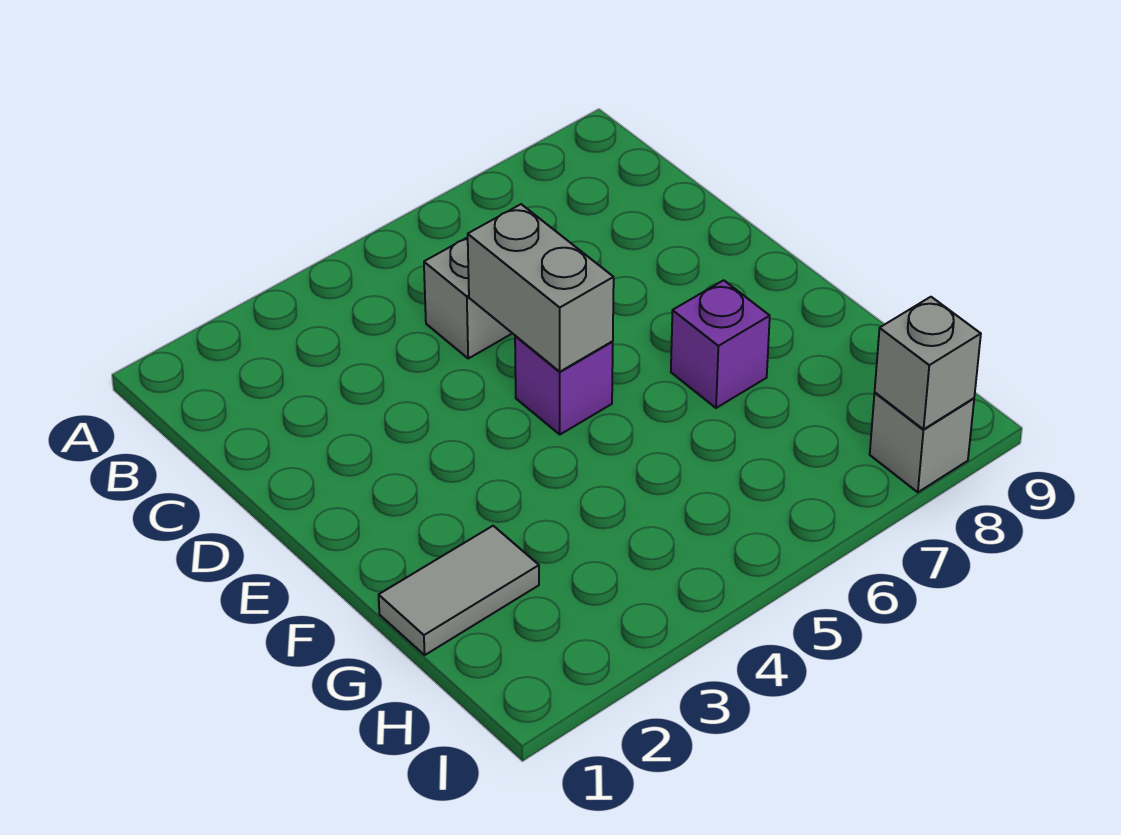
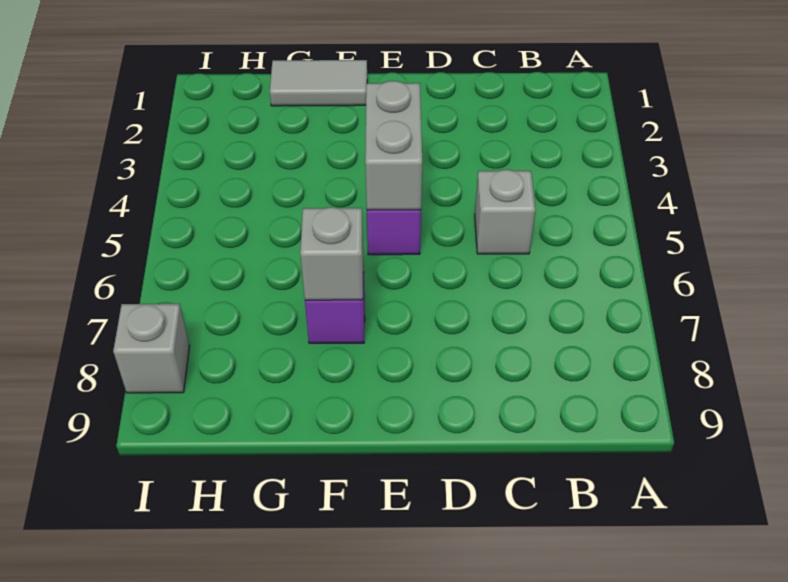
grey 1x2 brick [468,204,614,372] -> grey 1x2 brick turned to [365,81,422,210]
grey 1x2 tile [379,526,539,655] -> grey 1x2 tile turned to [270,60,367,106]
grey 1x1 brick [875,297,981,429] -> grey 1x1 brick moved to [300,207,363,300]

